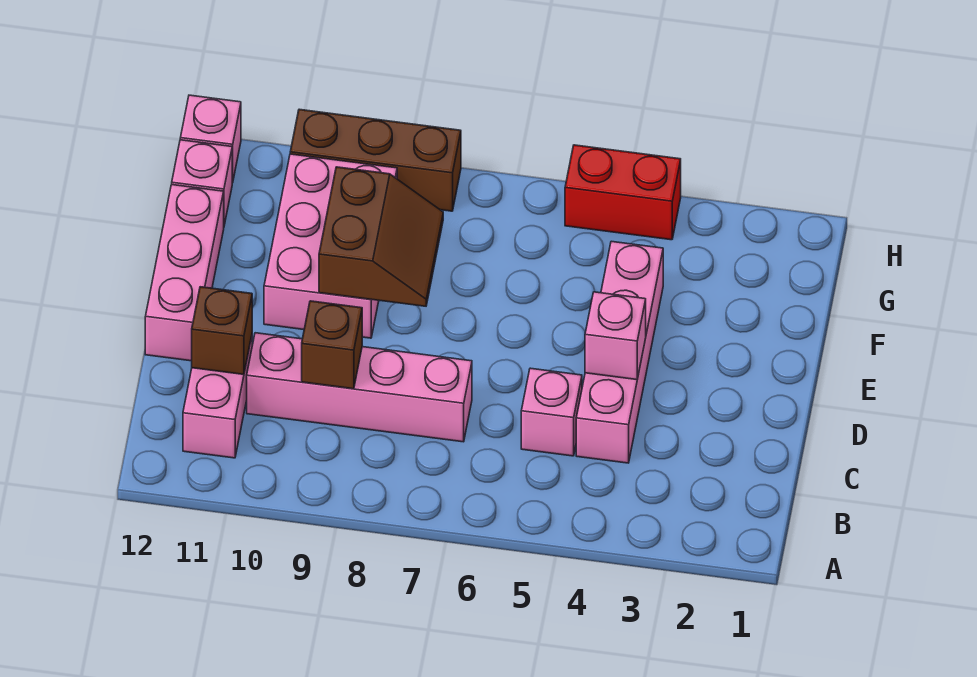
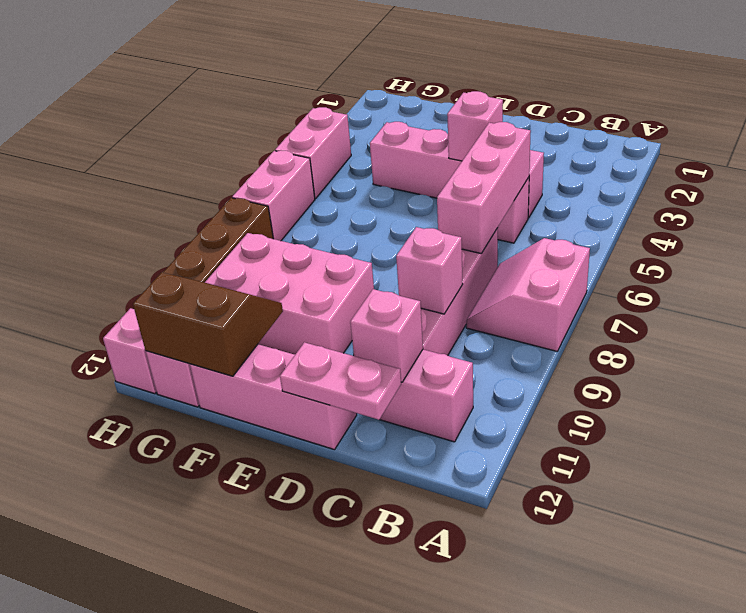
none -> pink 2x2 slope [466,238,590,351]
none -> pink 1x3 brick [437,122,531,253]
brown 1x1 brick [302,301,362,389] -> pink 1x1 brick [396,227,463,314]
brown 1x1 brick [192,287,252,374] -> pink 1x1 brick [350,289,423,382]
none -> pink 1x2 plate [280,342,401,420]
brown 2x2 slope [319,167,443,306] -> brown 2x2 slope moved to [133,272,283,376]
red 1x2 brick [565,145,681,240] -> pink 1x2 brick [275,107,351,199]
none -> pink 1x2 brick [232,151,315,241]

